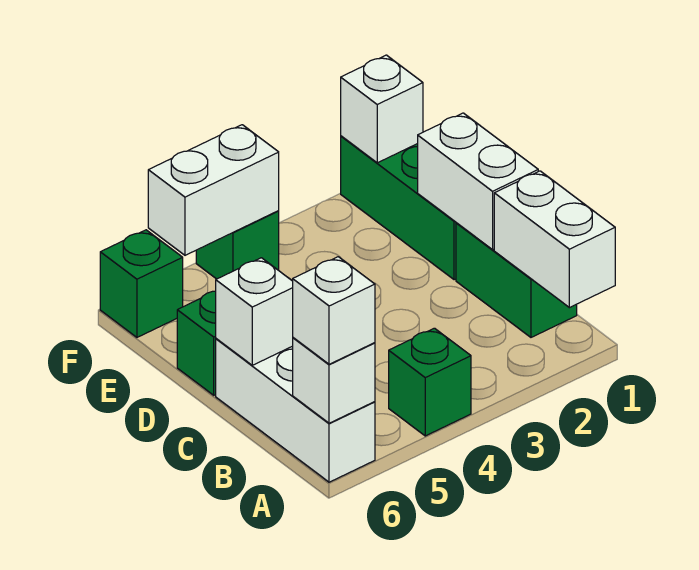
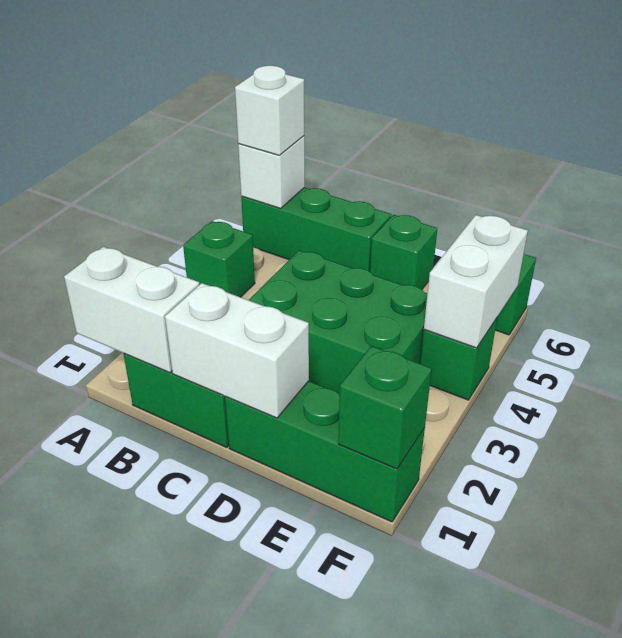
white 1x3 brick [216,339,375,482] -> green 1x3 brick [241,188,391,272]
none -> green 2x3 brick [249,250,427,393]
white 1x1 brick [216,258,293,365] -> none
white 1x1 brick [341,55,423,163] -> green 1x1 brick [338,346,432,469]

